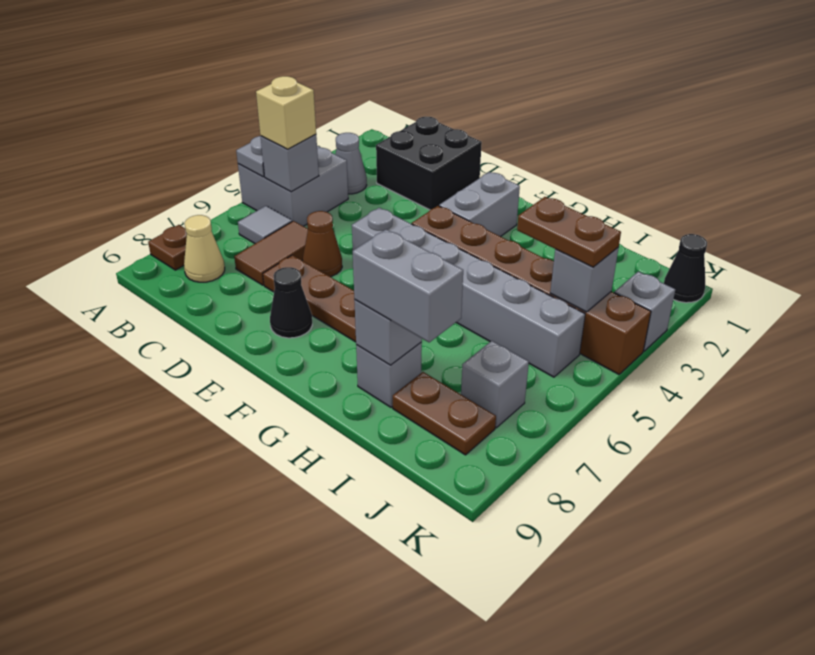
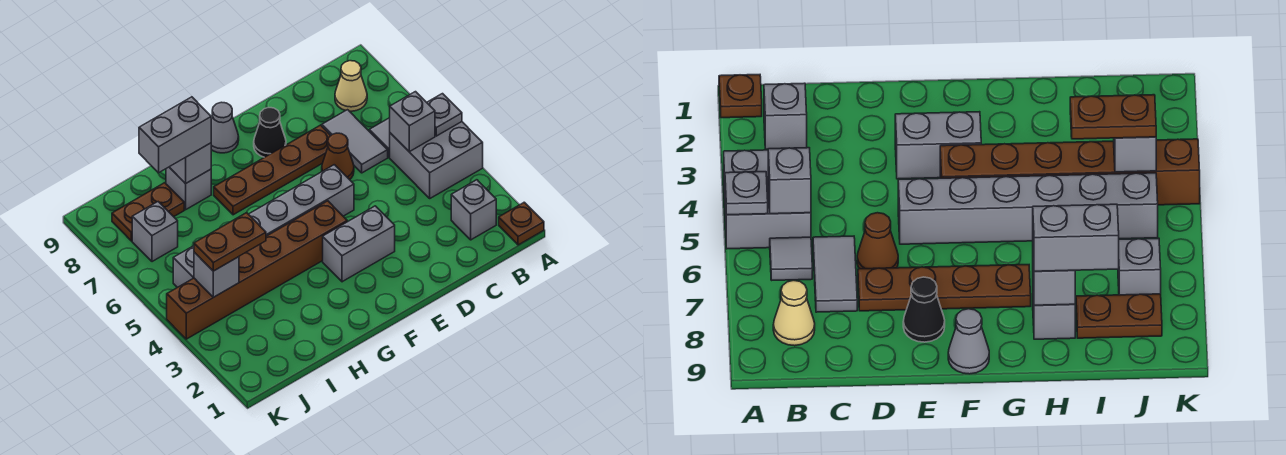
brown 1x1 plate [148,225,187,270] -> brown 1x1 plate moved to [499,202,544,245]
grey 1x1 cone [335,133,367,194] -> grey 1x1 cone moved to [211,102,239,153]
tan 1x1 brick [256,76,316,149] -> none
black 2x2 brick [376,117,482,210] -> none
brown 1x2 tile [234,221,308,285] -> grey 1x2 tile [322,110,388,173]
grey 1x2 brick [439,172,520,237] -> grey 1x2 brick turned to [323,206,395,282]
black 1x1 cone [664,234,707,303] -> none
grey 1x1 brick [614,272,675,351] -> grey 1x1 brick moved to [451,180,496,240]

